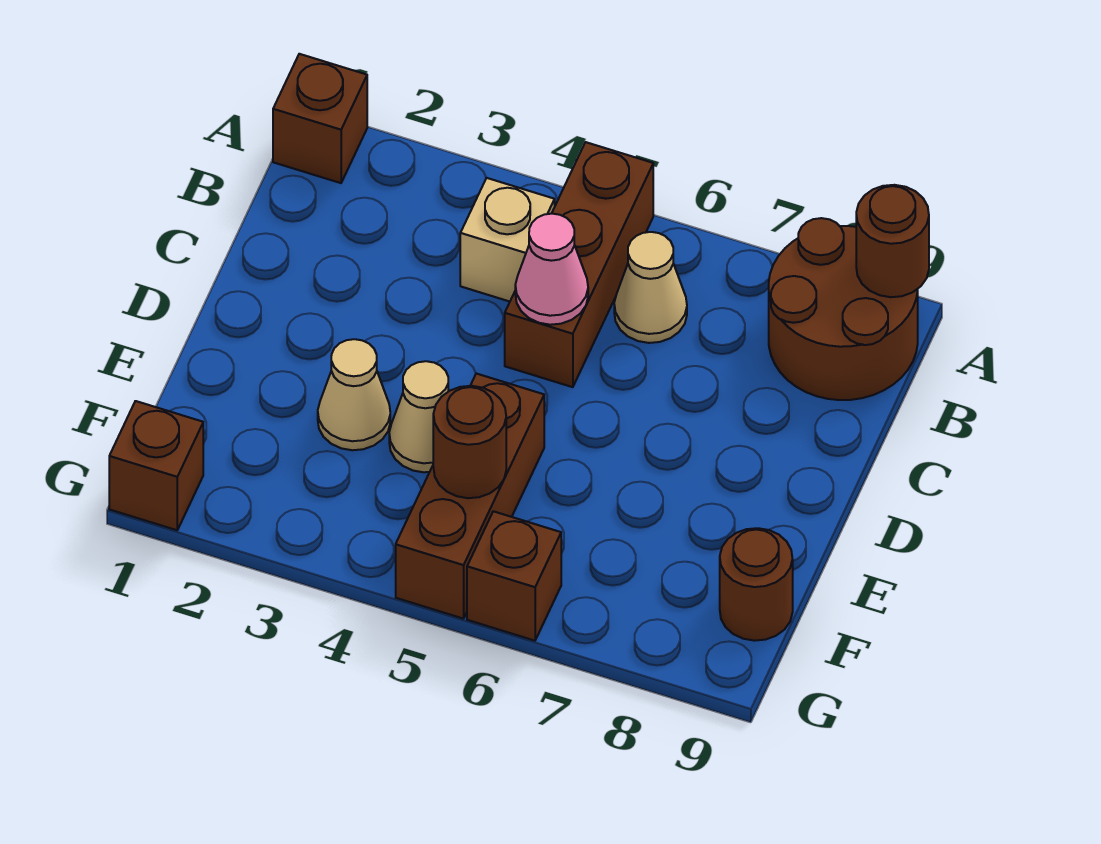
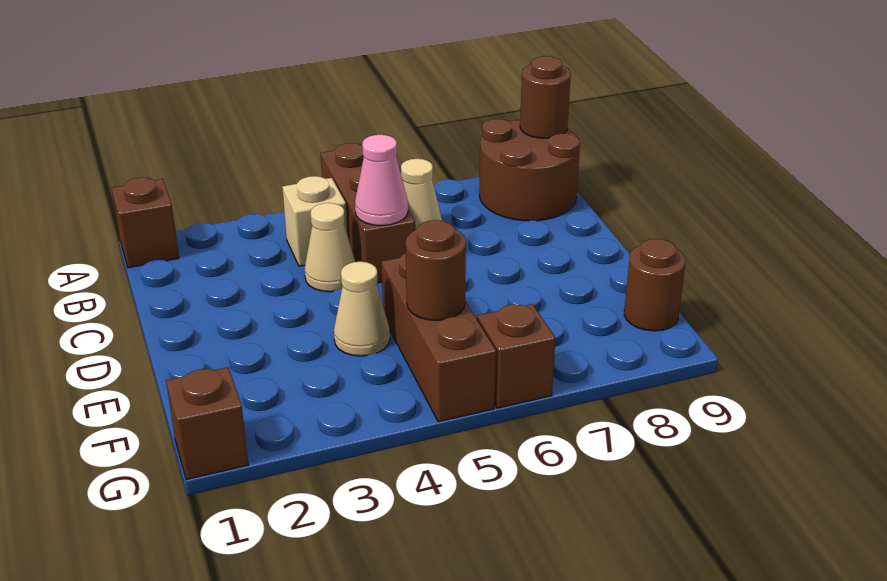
tan 1x1 cone [318,339,390,450] -> tan 1x1 cone moved to [305,203,355,292]

